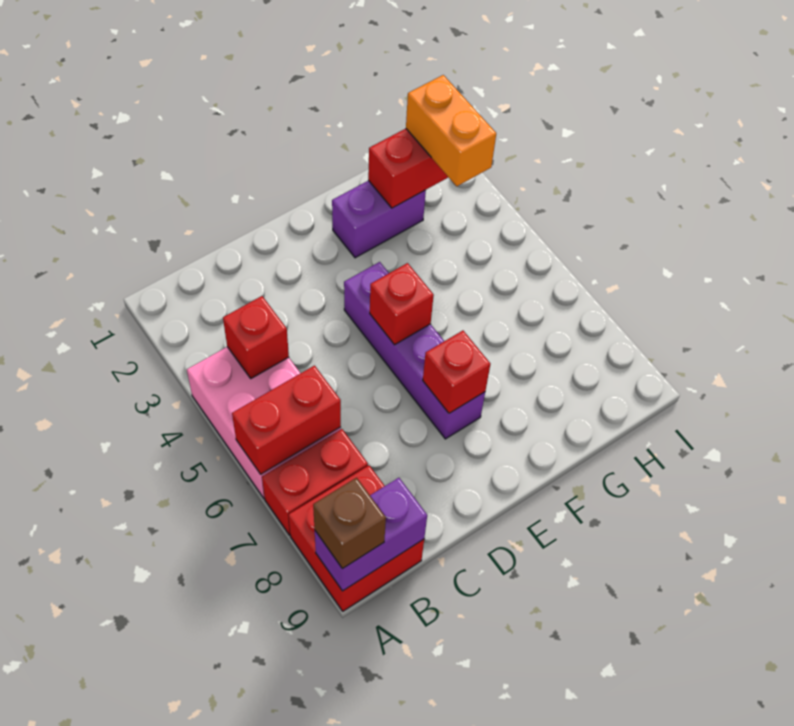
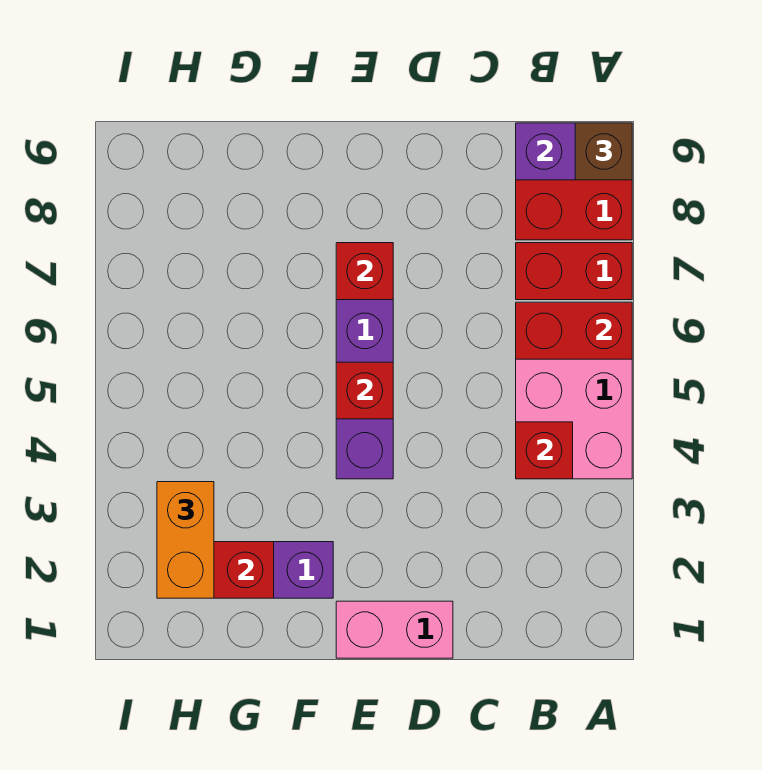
none -> pink 1x2 brick [336,601,453,658]

